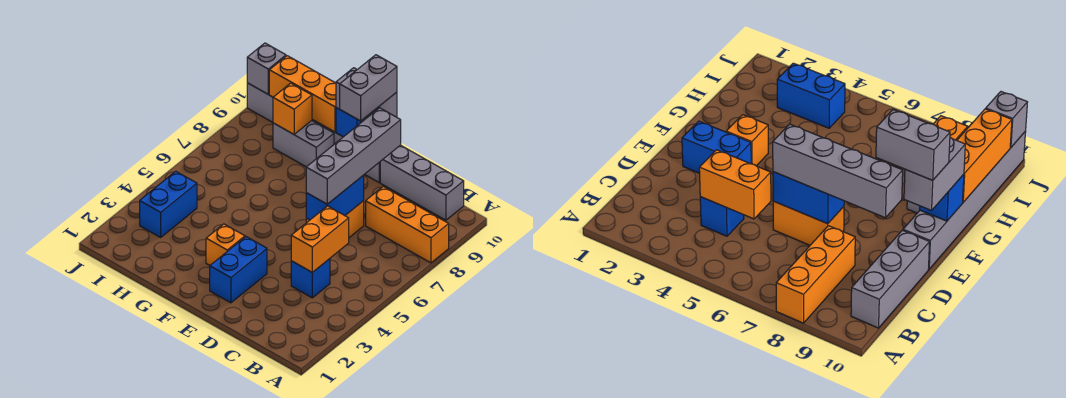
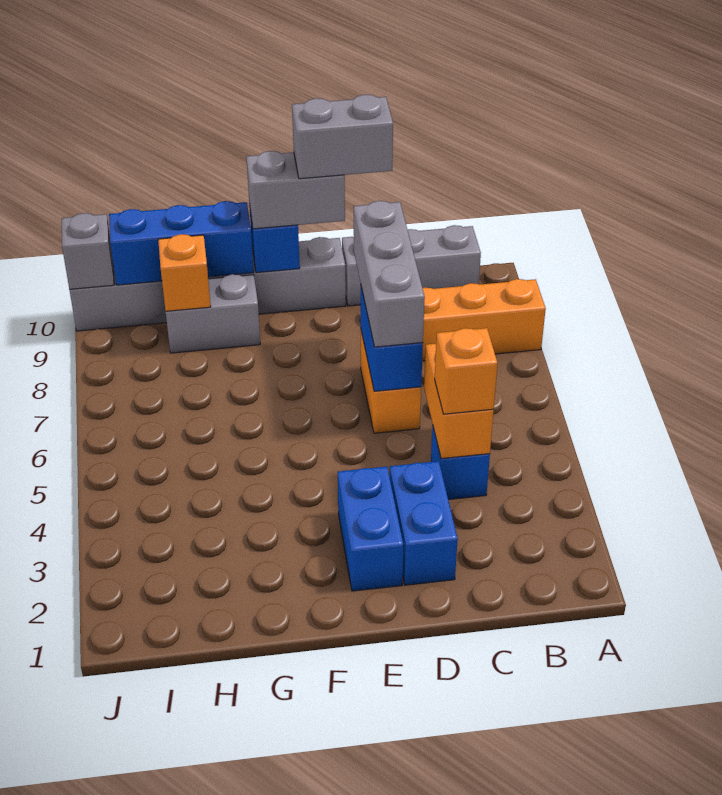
grey 1x4 brick [306,108,401,204] -> grey 1x3 brick [354,201,425,347]
grey 1x2 brick [340,55,397,121] -> grey 1x2 brick turned to [292,95,393,179]
orange 1x1 brick [206,224,245,265] -> orange 1x1 brick moved to [435,328,497,414]
orange 1x3 brick [269,56,336,132] -> blue 1x3 brick [109,201,254,285]
blue 1x2 brick [140,171,197,237] -> blue 1x2 brick moved to [390,461,458,585]

